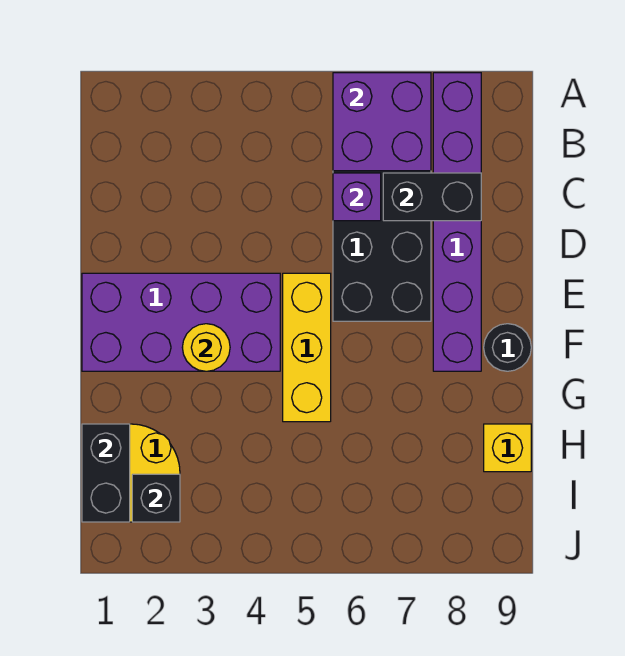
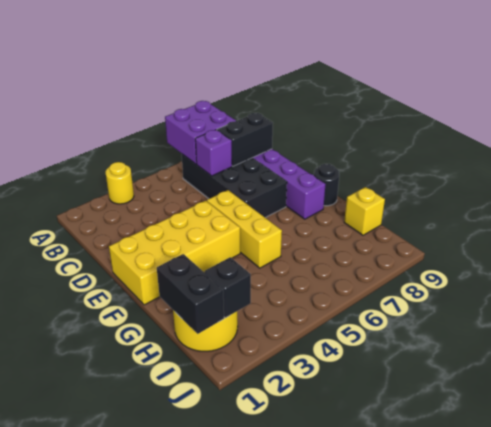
purple 2x4 brick [82,273,280,371] -> yellow 2x4 brick [109,201,240,305]
yellow 1x1 round brick [182,324,230,371] -> yellow 1x1 round brick moved to [105,162,134,204]

